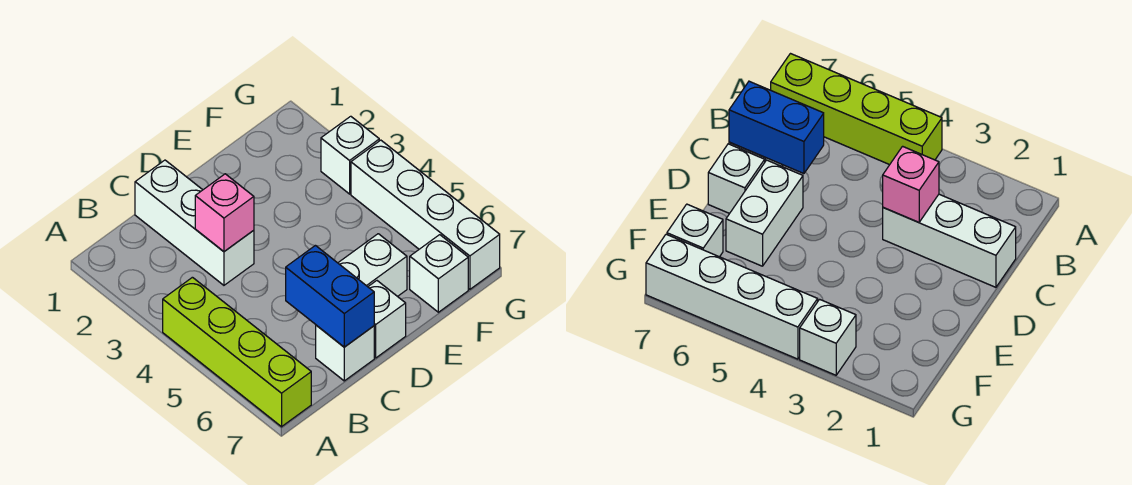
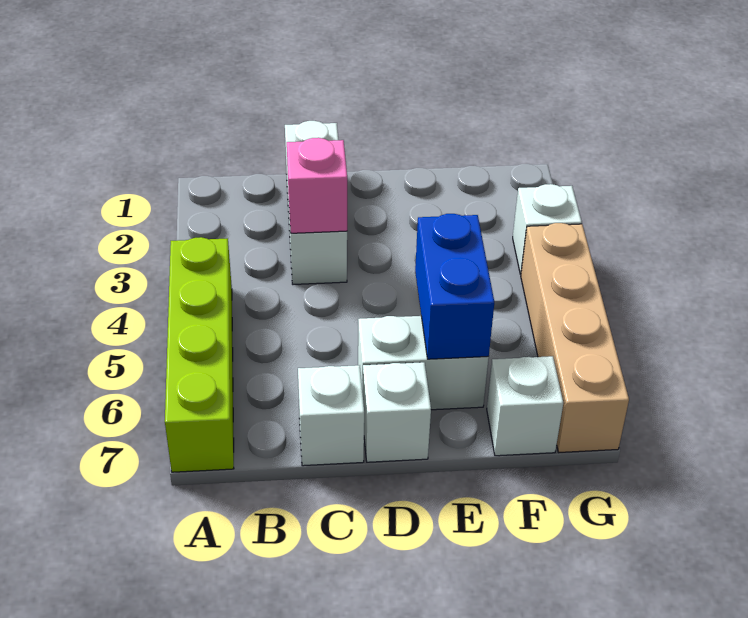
blue 1x2 brick [286,246,374,347] -> blue 1x2 brick moved to [415,214,494,359]
white 1x4 brick [351,140,500,289] -> tan 1x4 brick [521,223,629,452]

